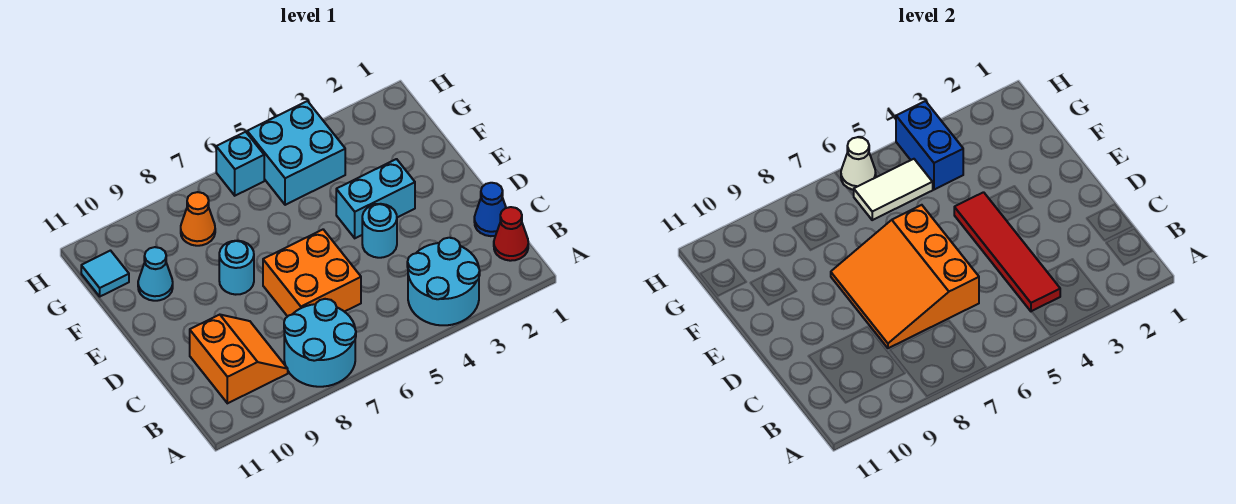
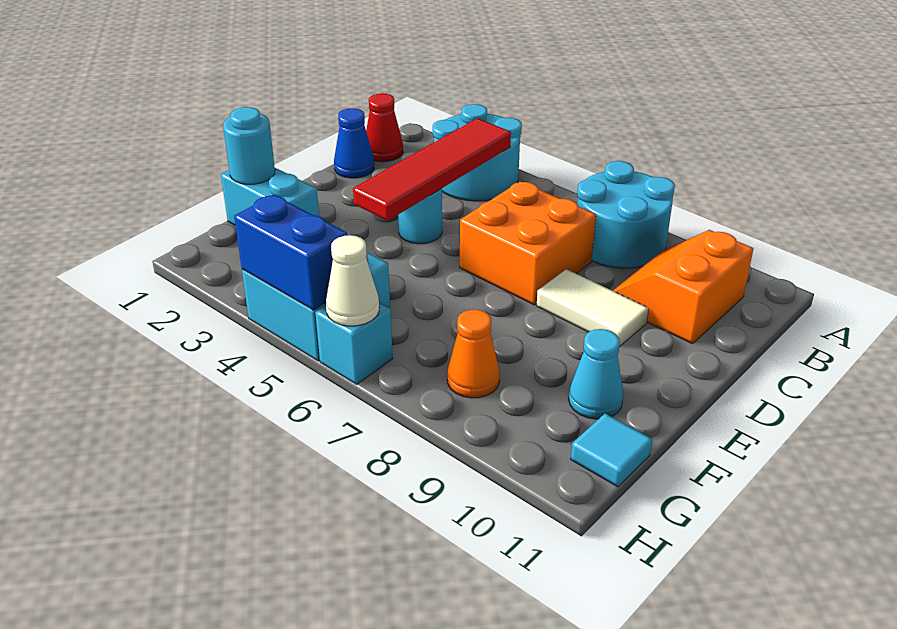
orange 3x3 slope [831,205,979,348] -> none
cyan 1x2 brick [336,159,415,238] -> cyan 1x2 brick moved to [221,168,319,225]
cyan 1x1 round brick [219,241,254,295] -> cyan 1x1 round brick moved to [223,107,275,184]
blue 1x2 brick [896,101,963,190] -> blue 1x2 brick turned to [234,195,348,310]
white 1x2 tile [854,159,933,220] -> white 1x2 tile moved to [537,269,649,347]

